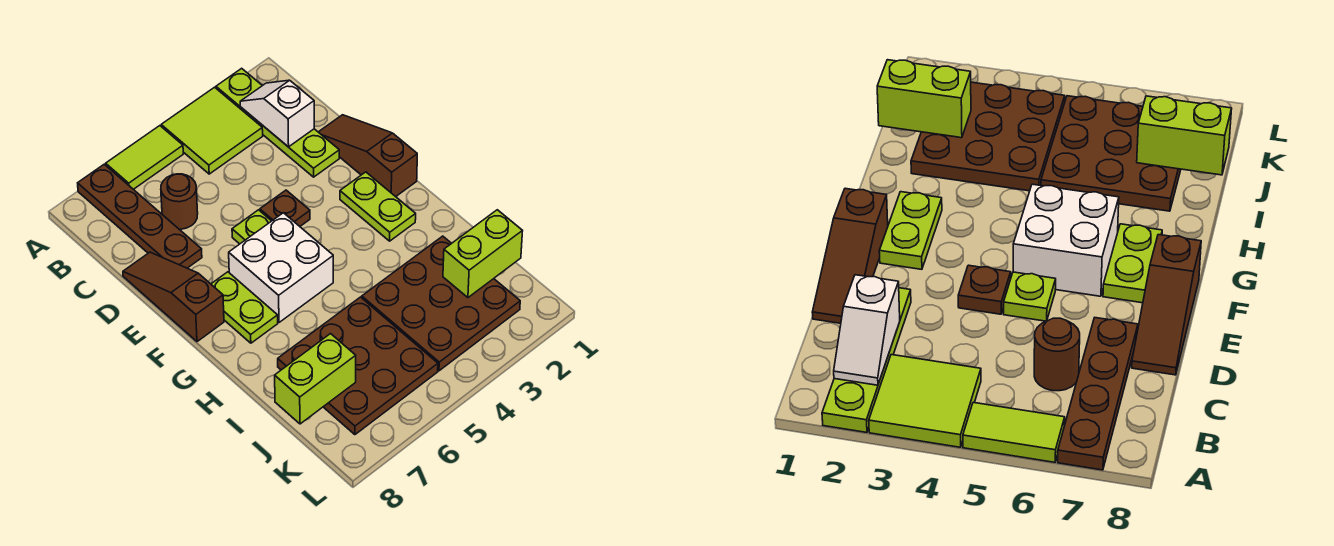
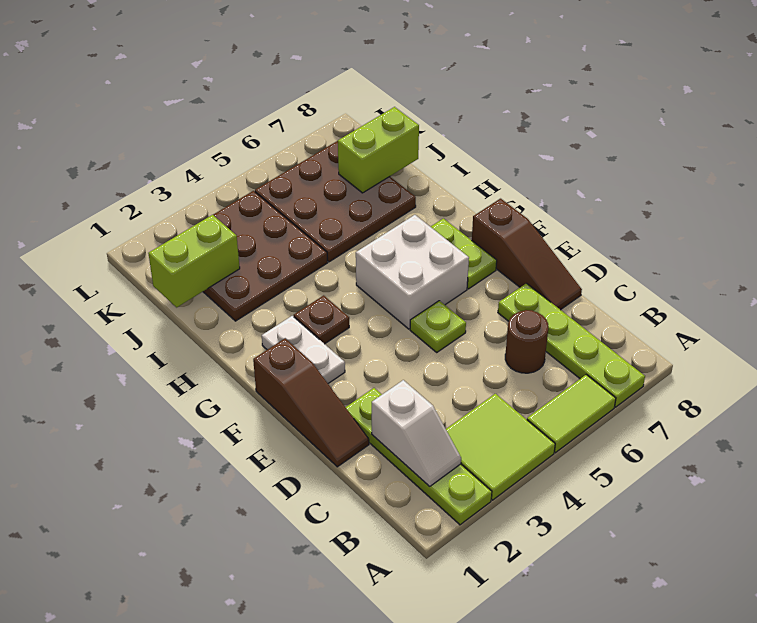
brown 1x4 plate [78,164,202,268] -> lime 1x4 plate [498,283,645,407]
brown 1x1 plate [260,190,310,226] -> brown 1x1 plate moved to [294,295,349,344]
lime 1x2 plate [340,172,416,241] -> white 1x2 plate [262,316,345,383]

